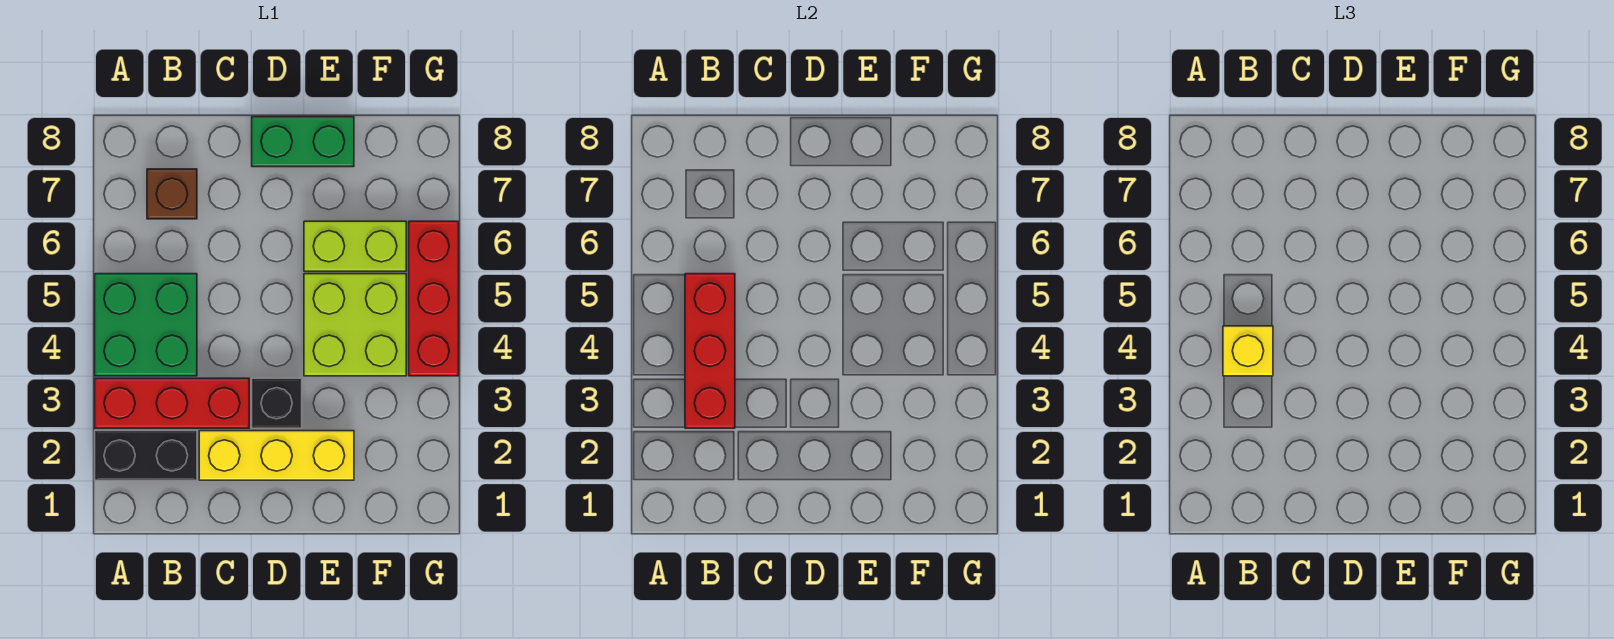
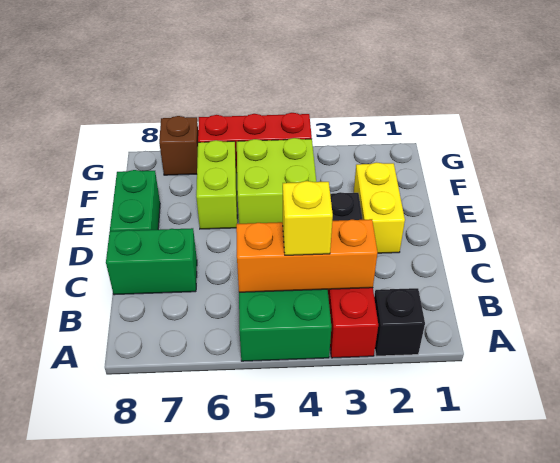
black 1x2 brick [95,431,197,480] -> black 1x1 brick [374,288,425,356]
red 1x3 brick [685,274,735,428] -> orange 1x3 brick [236,219,377,292]
brown 1x1 brick [147,169,197,219] -> brown 1x1 brick moved to [159,116,198,175]
yellow 1x3 brick [199,431,354,480] -> yellow 1x2 brick [354,162,405,253]
none -> green 1x2 brick [106,228,197,295]

